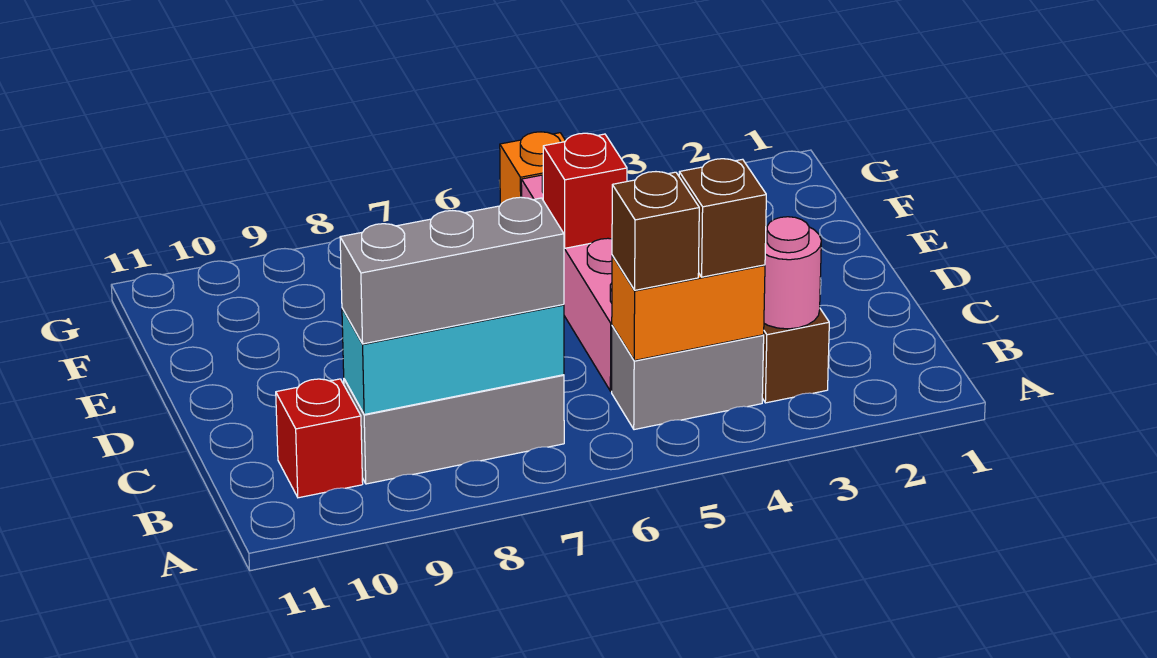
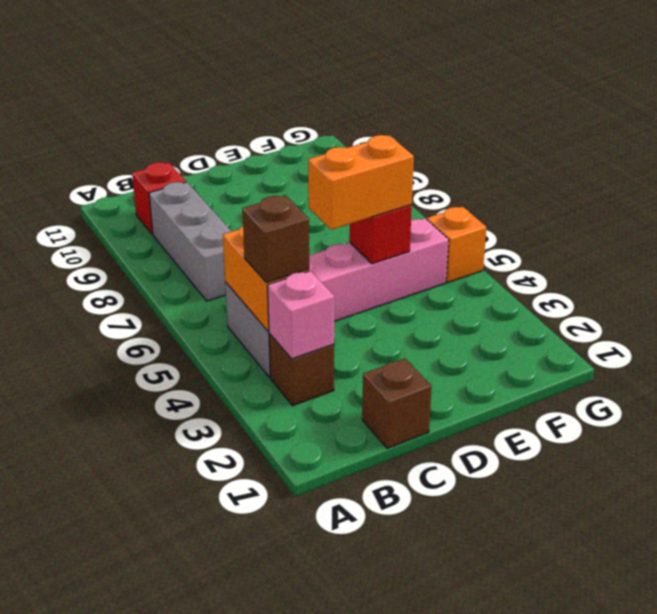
pink 1x1 round brick [764,217,821,329] -> pink 1x1 brick [268,271,334,359]
brown 1x1 brick [612,172,699,290] -> brown 1x1 brick moved to [362,359,432,448]
cyan 1x3 brick [342,305,564,414] -> none
grey 1x3 brick [340,197,564,344] -> none
none -> orange 1x2 brick [308,135,414,230]

